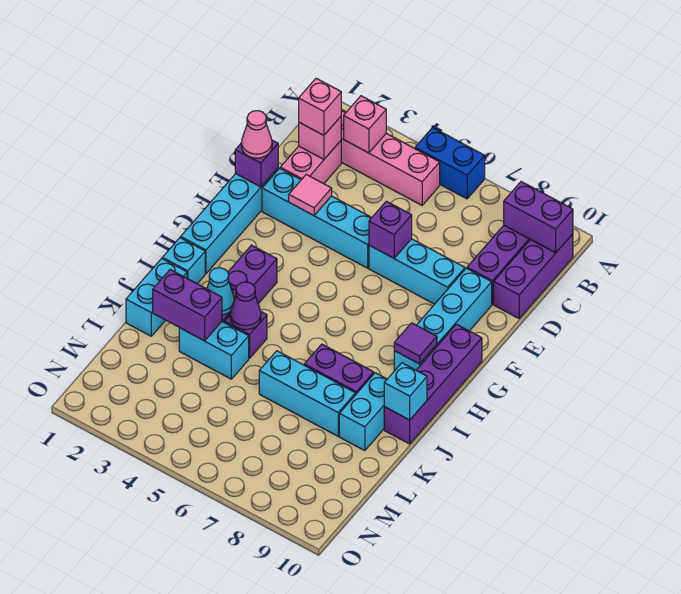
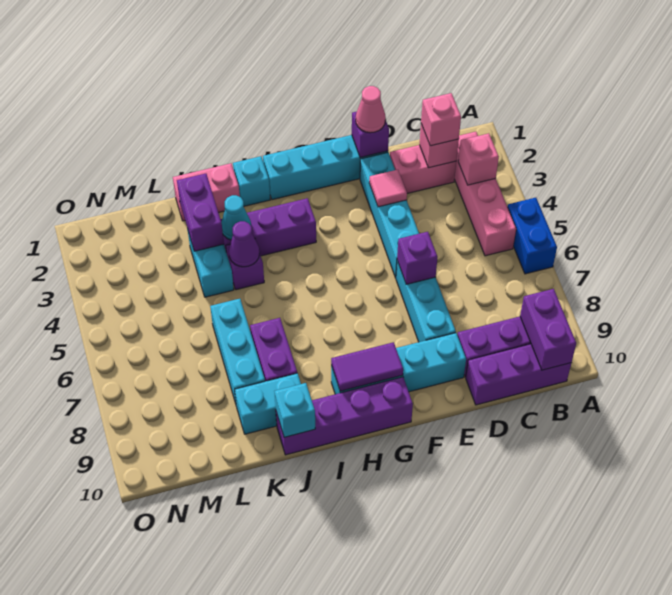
purple 1x1 tile [394,323,437,364] -> purple 1x2 tile [331,342,403,391]
cyan 1x2 brick [126,258,187,336] -> pink 1x2 brick [173,163,240,221]

